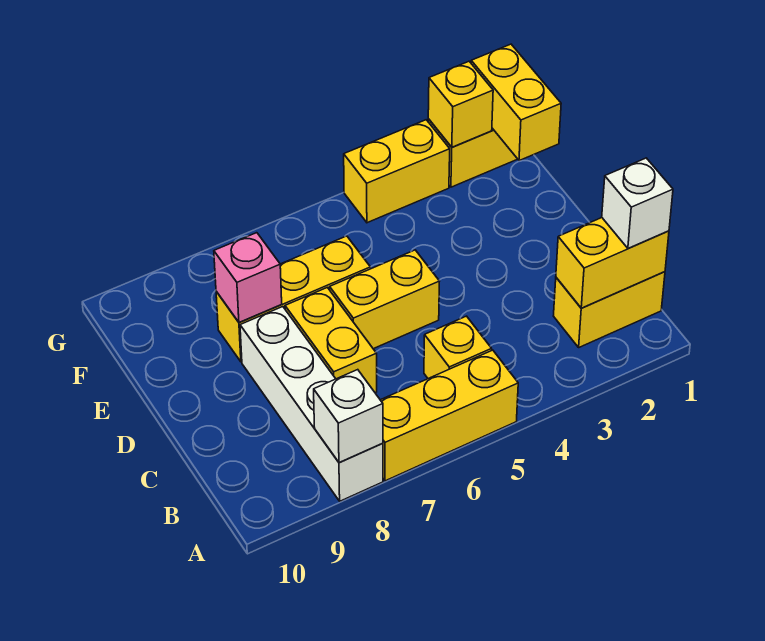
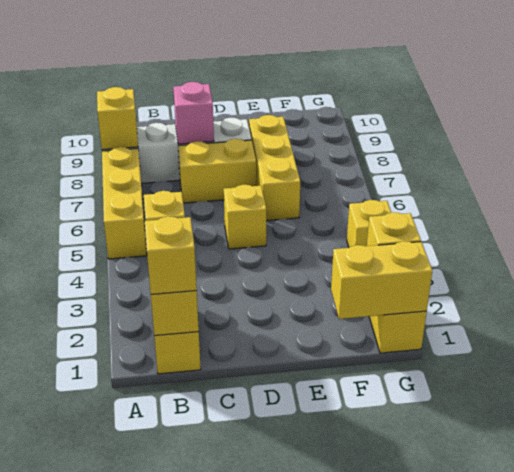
white 1x1 brick [314,370,383,463] -> yellow 1x1 brick [97,87,138,150]
white 1x1 brick [602,158,673,249] -> yellow 1x1 brick [145,216,197,294]
yellow 1x2 brick [330,250,440,349] -> yellow 1x1 brick [224,185,266,249]
pink 1x1 brick [214,233,282,323] -> pink 1x1 brick moved to [173,82,214,144]
yellow 1x2 brick [344,120,450,223] -> yellow 1x1 brick [347,200,391,248]

